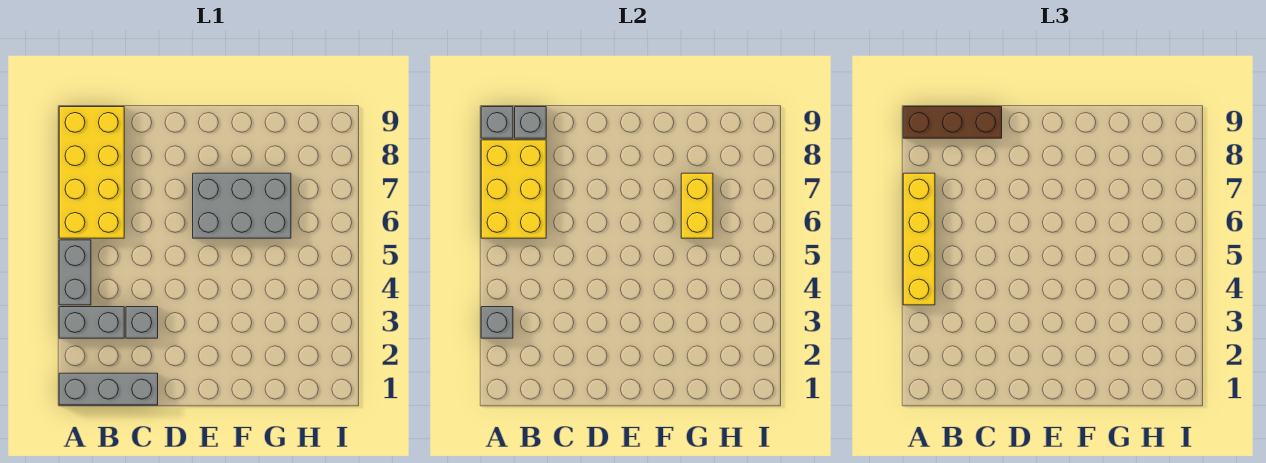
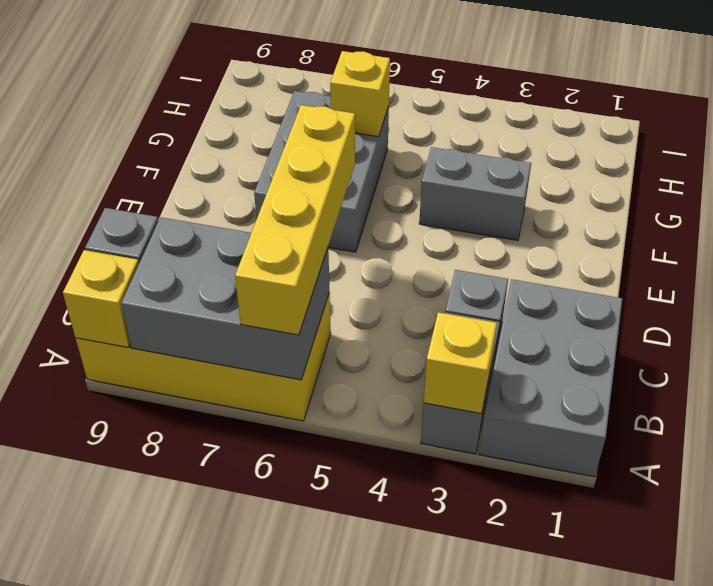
grey 1x3 brick [59,373,158,405] -> grey 2x3 brick [479,279,622,477]
grey 1x1 brick [481,307,513,338] -> yellow 1x1 brick [424,312,497,414]
grey 1x2 brick [59,240,91,305] -> grey 1x2 brick moved to [419,147,531,240]
yellow 1x4 brick [903,173,935,305] -> yellow 1x4 brick turned to [235,105,355,335]
yellow 2x3 brick [481,140,546,238] -> grey 2x3 brick [121,217,330,380]
grey 1x1 brick [481,107,513,138] -> yellow 1x1 brick [63,250,139,348]
brown 1x3 brick [903,107,1002,138] -> none
yellow 1x2 brick [681,173,713,238] -> yellow 1x1 brick [330,51,390,137]

